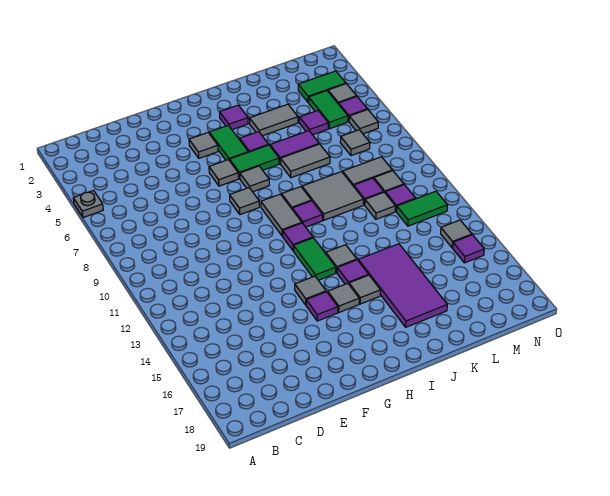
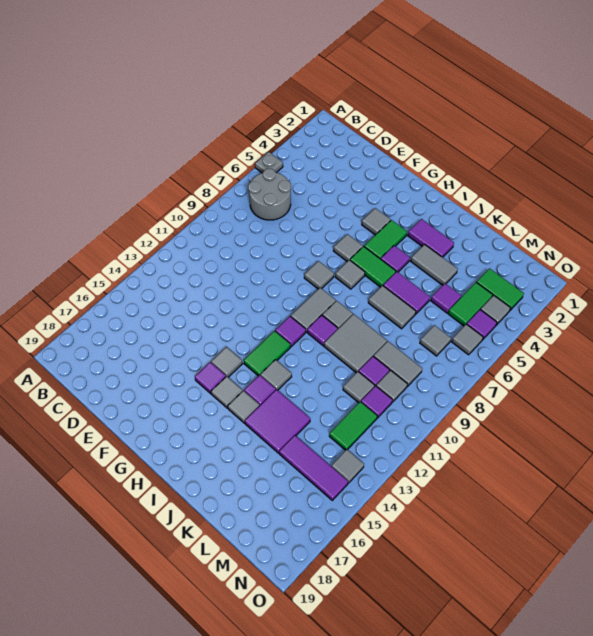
none -> grey 2x2 round brick [248,169,291,220]
purple 1x1 tile [220,105,248,130] -> purple 1x2 tile [408,219,454,257]
purple 2x4 tile [358,244,447,327] -> purple 2x2 tile [245,389,310,453]
green 1x2 tile [397,191,448,226] -> green 1x2 tile turned to [329,402,377,450]
purple 1x1 tile [453,235,484,263] -> purple 1x3 tile [279,436,348,500]

